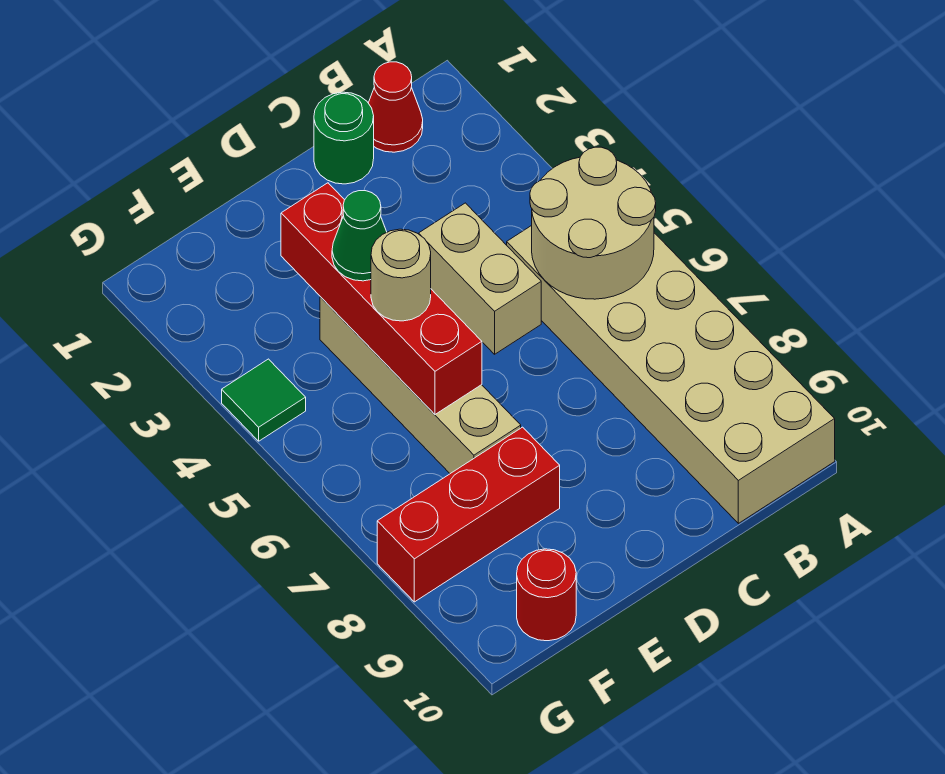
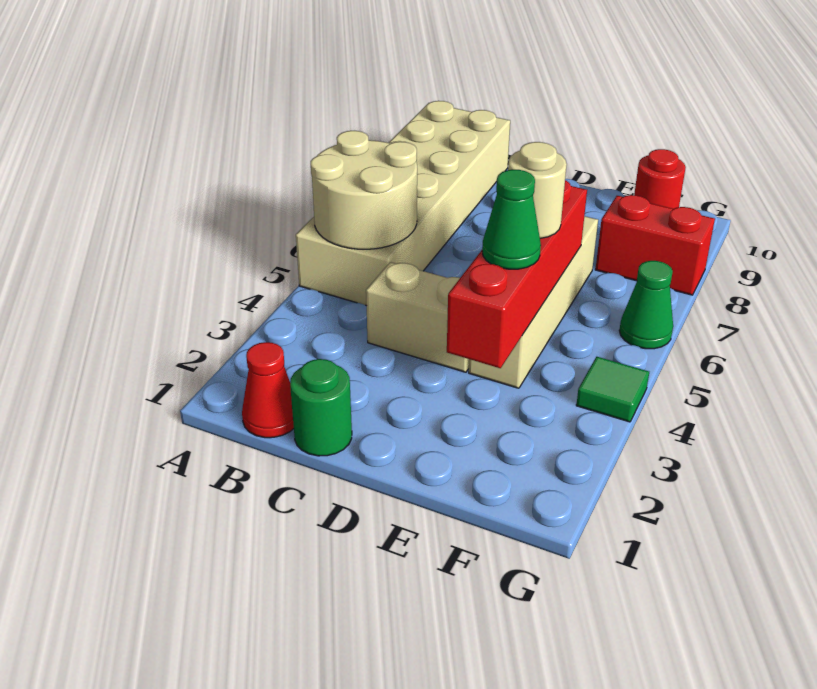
tan 1x2 brick [419,203,541,354] -> tan 1x2 brick turned to [366,262,469,372]
red 1x3 brick [377,427,560,602] -> red 1x2 brick [595,195,715,295]
none -> green 1x1 cone [619,261,673,349]

